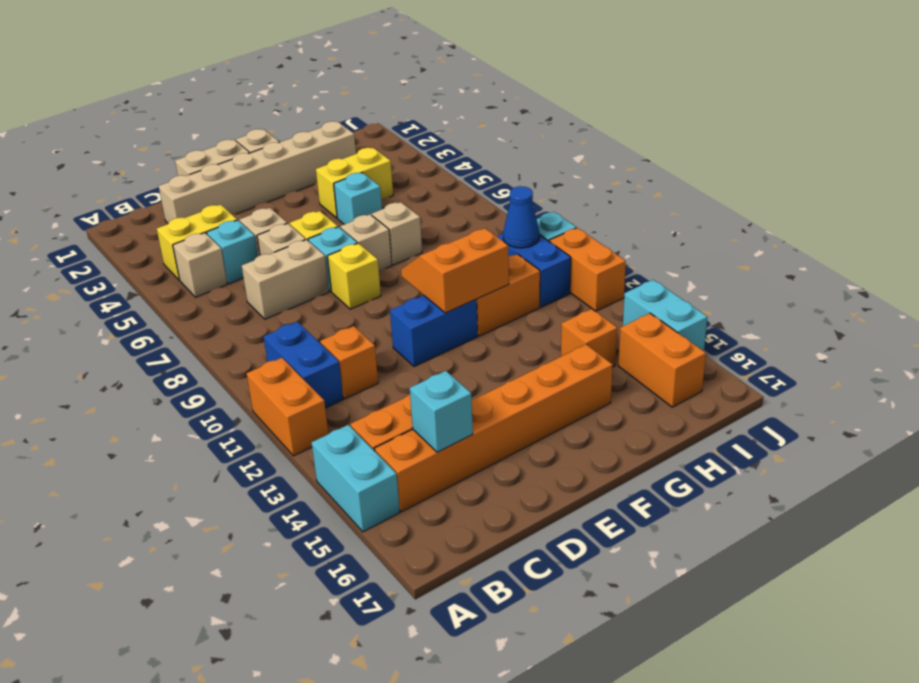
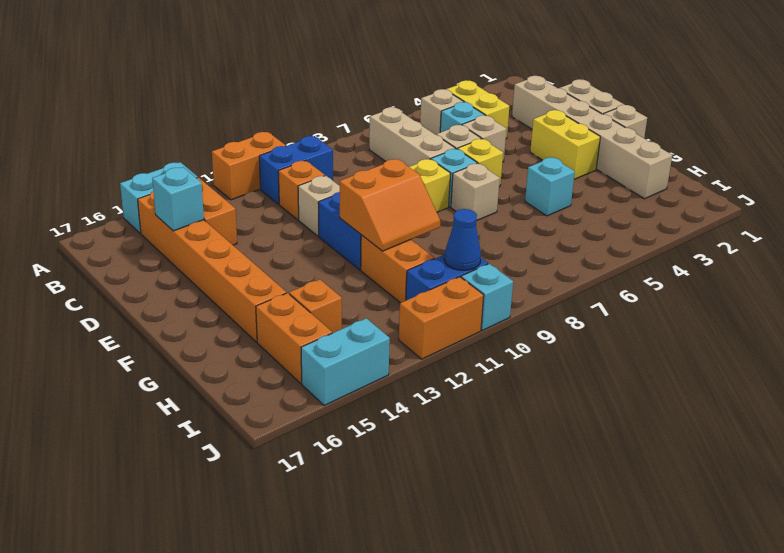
tan 1x2 brick [242,240,329,319] -> tan 1x3 brick [369,107,455,167]
orange 2x2 slope [401,228,509,313] -> orange 2x2 slope turned to [340,159,440,251]
yellow 1x2 brick [316,148,393,218] -> yellow 1x2 brick moved to [530,110,600,179]
tan 1x1 brick [372,202,422,265] -> tan 1x1 brick moved to [298,176,340,236]
orange 1x2 brick [618,313,706,407] -> orange 1x2 brick turned to [256,293,332,383]

